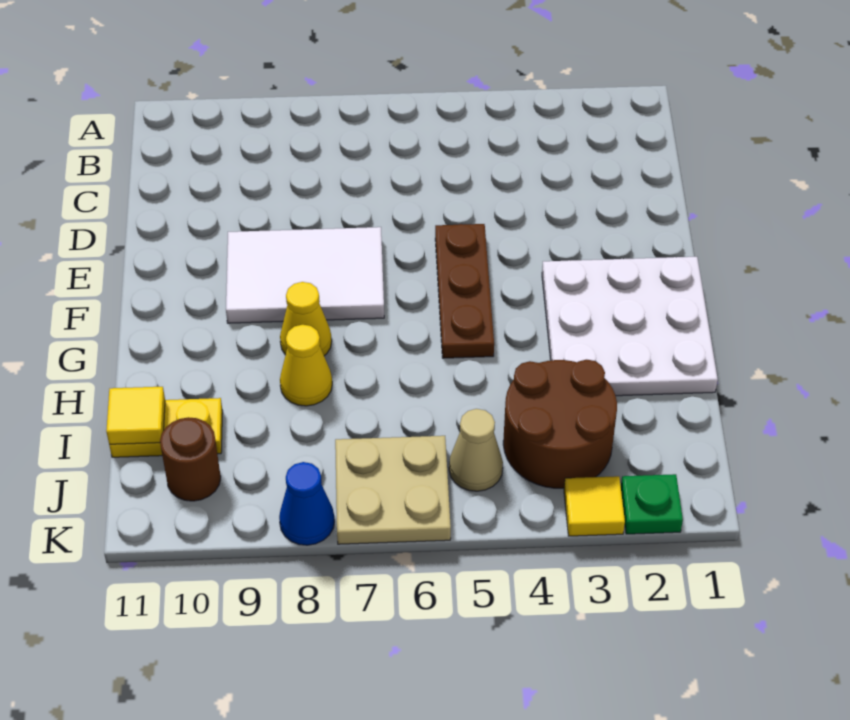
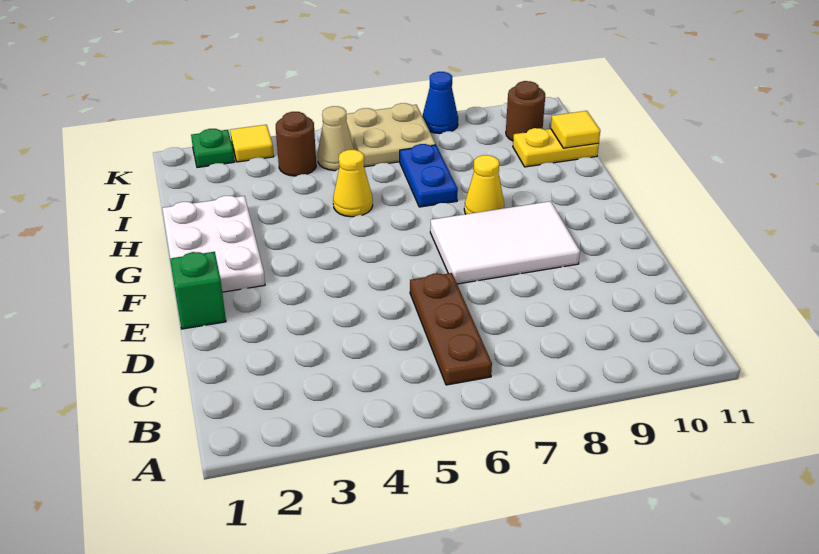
none -> green 1x1 brick [170,252,226,329]
brown 1x3 plate [435,224,494,358] -> brown 1x3 plate moved to [410,273,492,385]
white 3x3 plate [542,257,718,396] -> white 2x3 plate [162,196,265,292]
none -> blue 1x2 plate [400,144,458,207]
yellow 1x1 cone [280,325,332,406] -> yellow 1x1 cone moved to [333,150,373,217]
brown 2x2 round brick [503,360,617,488] -> brown 1x1 round brick [276,112,316,176]

